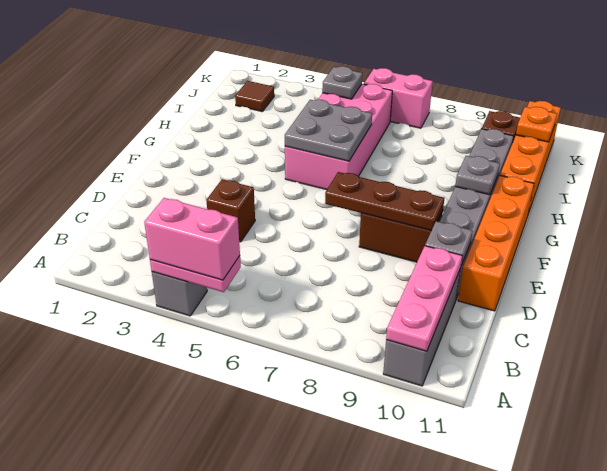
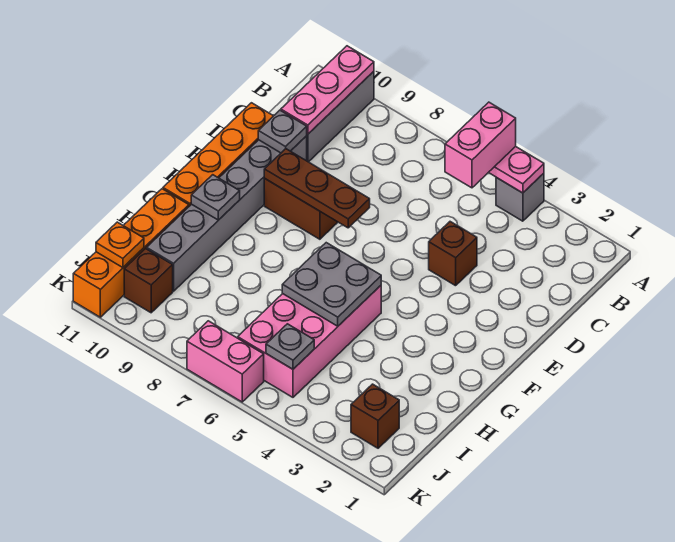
pink 1x2 brick [144,198,240,280] -> pink 1x2 brick turned to [445,102,516,188]
brown 1x1 tile [235,81,274,112] -> brown 1x1 brick [351,384,399,448]

